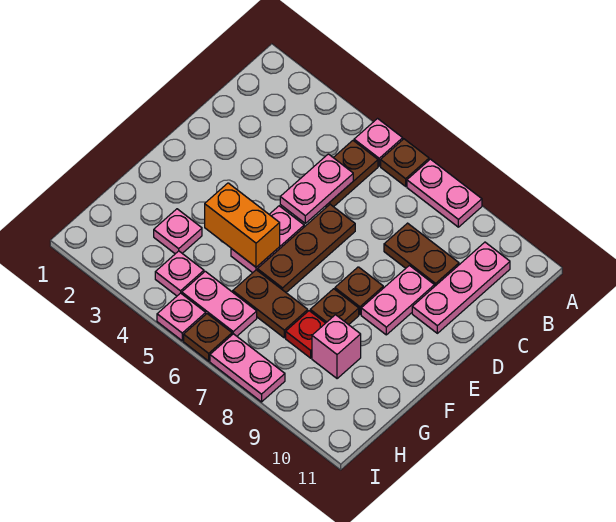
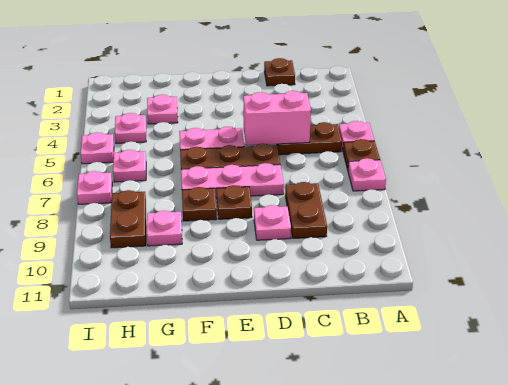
pink 1x2 plate [407,159,482,227] -> pink 1x1 plate [348,158,386,191]
pink 1x3 plate [412,242,510,333] -> pink 1x3 plate moved to [181,163,284,198]
pink 1x2 plate [280,154,353,223] -> pink 1x2 brick [243,91,311,145]
pink 1x2 plate [361,265,434,335] -> pink 1x1 plate [254,205,291,240]
orange 1x2 brick [205,183,280,267] -> none
brown 1x2 plate [233,270,308,338] -> brown 1x2 plate moved to [110,190,146,248]
red 1x1 plate [286,311,325,358] -> none
pink 1x1 brick [312,315,361,379] -> pink 1x1 plate [147,210,182,246]
pink 1x2 plate [182,271,257,336] -> pink 1x1 plate [113,150,146,182]
brown 1x1 plate [184,314,232,361] -> brown 1x1 plate moved to [264,58,295,86]
pink 1x2 plate [210,334,285,402] -> pink 1x1 plate [77,171,112,204]

